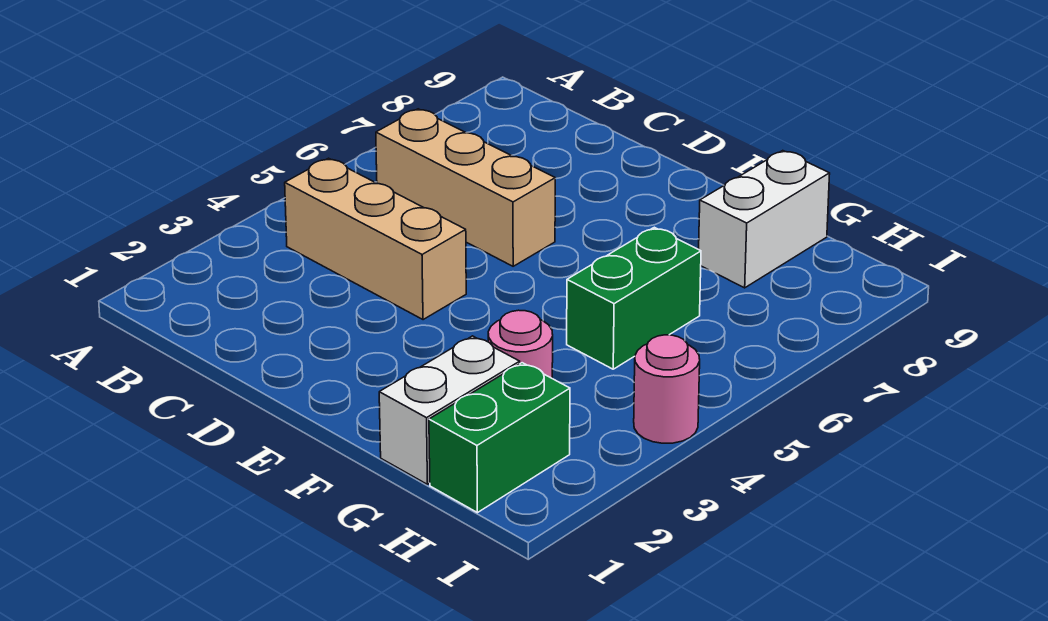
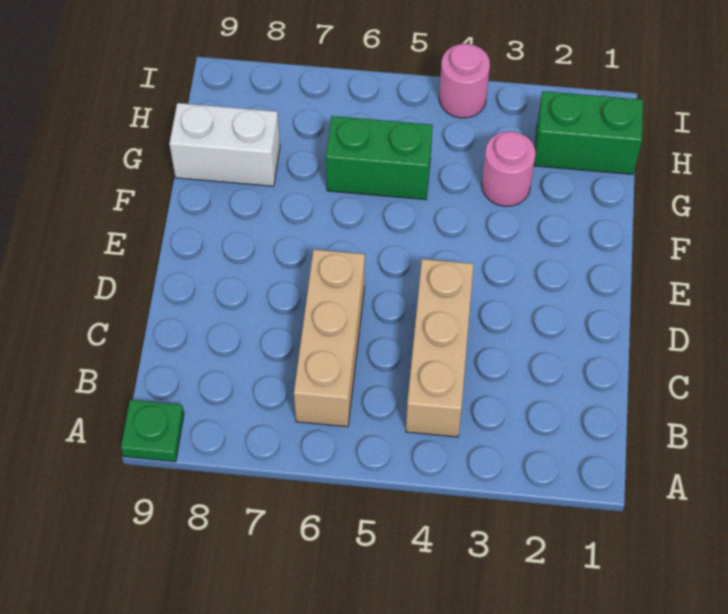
none -> green 1x1 plate [121,400,184,462]
white 1x2 brick [379,336,520,484] -> none

